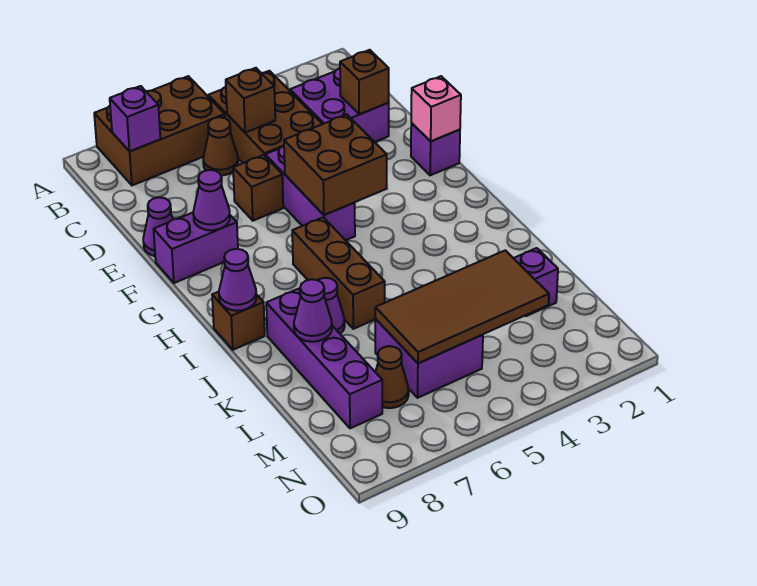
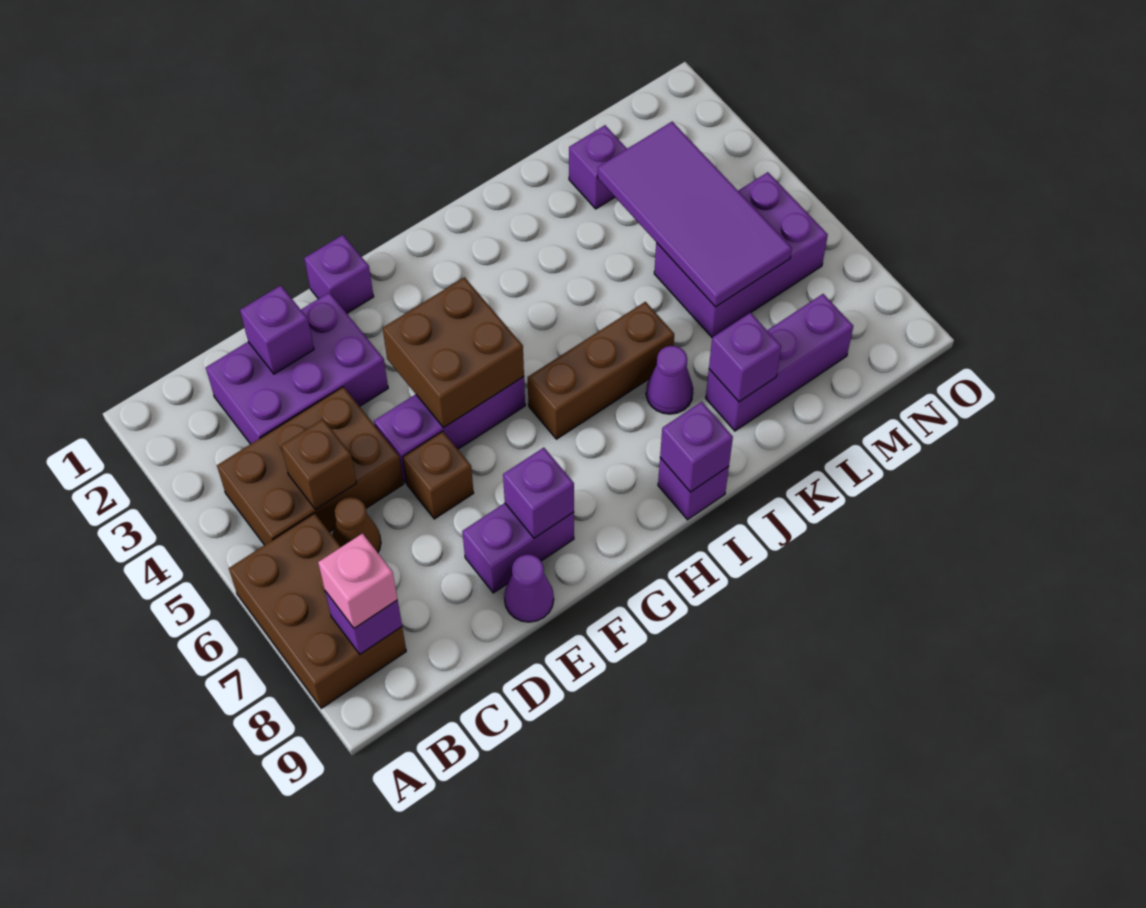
purple 2x2 brick [290,68,389,142] -> purple 2x3 brick [206,292,388,444]
brown 1x1 brick [340,50,389,114] -> purple 1x1 brick [240,285,314,374]
pink 1x1 brick [411,76,461,141] -> pink 1x1 brick moved to [318,534,397,628]
purple 1x2 brick [154,213,238,283] -> purple 1x2 brick turned to [462,503,574,593]
purple 1x1 cone [193,170,230,230] -> purple 1x1 brick [503,448,574,538]
brown 1x1 brick [212,292,265,350] -> purple 1x1 brick [658,458,729,520]
purple 1x1 cone [219,249,257,311] -> purple 1x1 brick [660,402,733,492]
purple 1x4 brick [266,289,382,428] -> purple 1x3 brick [706,294,853,431]
purple 1x1 cone [294,279,332,342] -> purple 1x1 brick [709,313,781,402]
brown 2x4 tile [375,250,549,363] -> purple 2x4 tile [598,122,792,307]
purple 2x2 brick [375,319,483,398] -> purple 2x3 brick [654,172,828,337]
brown 1x1 cone [376,346,409,408] -> none

